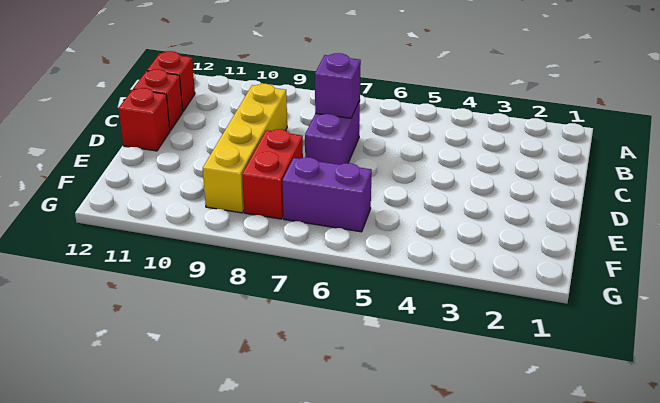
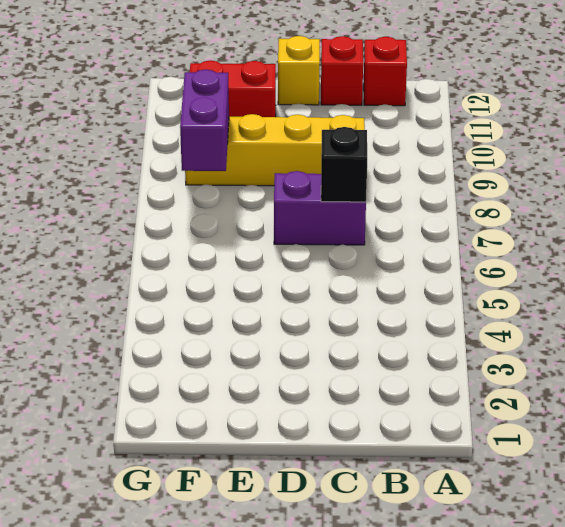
purple 1x1 brick [315,53,361,118] -> black 1x1 brick [321,127,367,202]
red 1x1 brick [119,88,170,151] -> yellow 1x1 brick [278,36,320,105]
red 1x2 brick [242,129,303,219] -> red 1x2 brick moved to [190,60,276,117]
purple 1x2 brick [282,157,372,232] -> purple 1x2 brick moved to [180,69,229,171]

